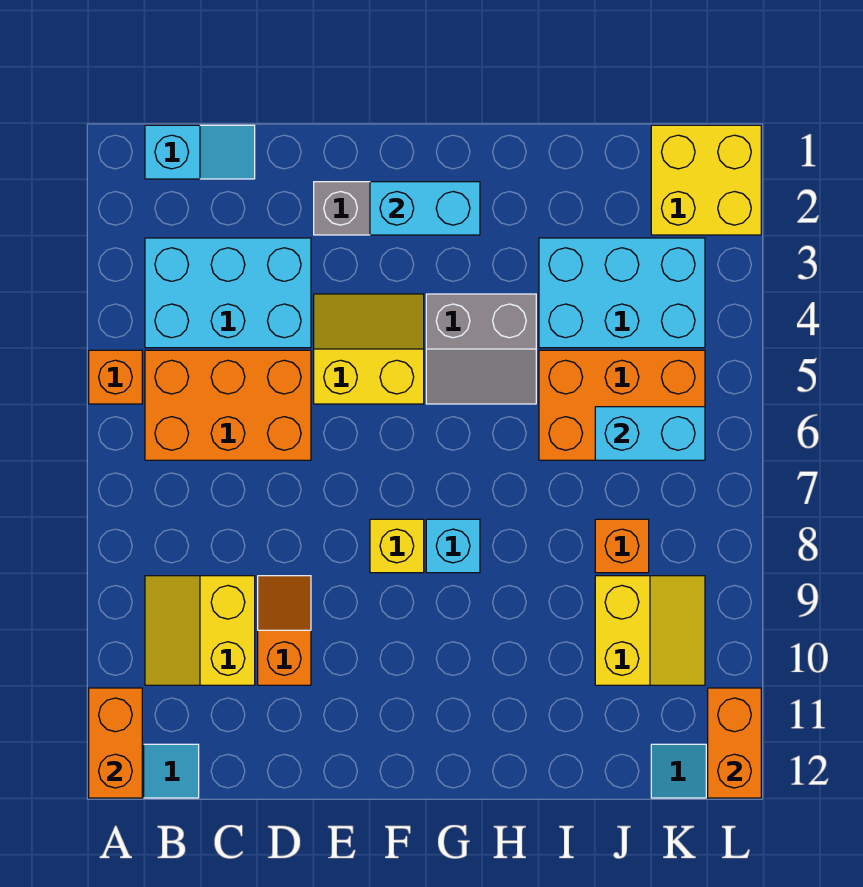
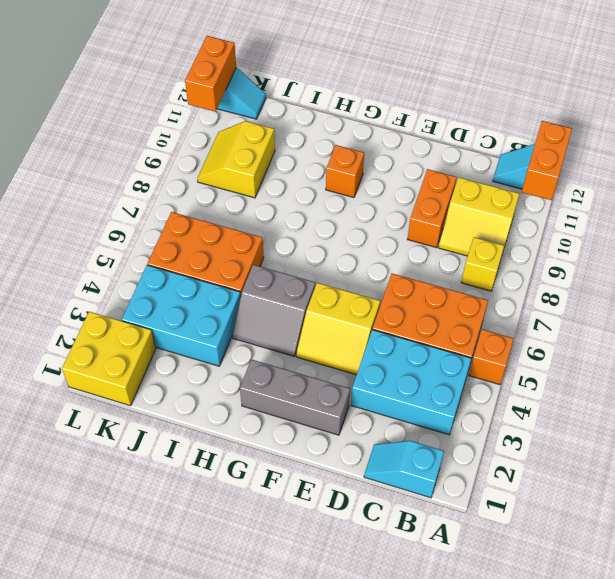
yellow 2x2 slope [145,576,255,685] -> yellow 2x2 slope turned to [438,177,519,256]
orange 1x2 slope [258,576,311,685] -> orange 1x2 brick [408,169,457,248]
cyan 1x2 brick [370,182,480,235] -> none
yellow 1x1 brick [370,519,424,573] -> yellow 1x1 brick moved to [461,237,504,291]
grey 2x2 slope [426,294,536,404] -> grey 2x2 slope turned to [232,265,315,356]
cyan 1x1 brick [426,519,480,573] -> none
cyan 1x2 brick [595,407,705,460] -> none
orange 1x1 brick [595,519,649,573] -> orange 1x1 brick moved to [326,145,364,197]

